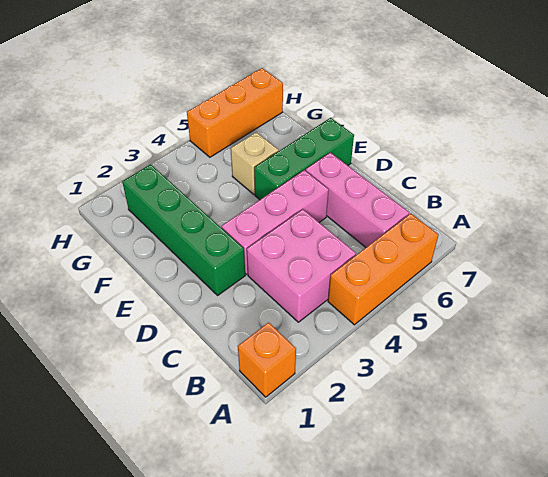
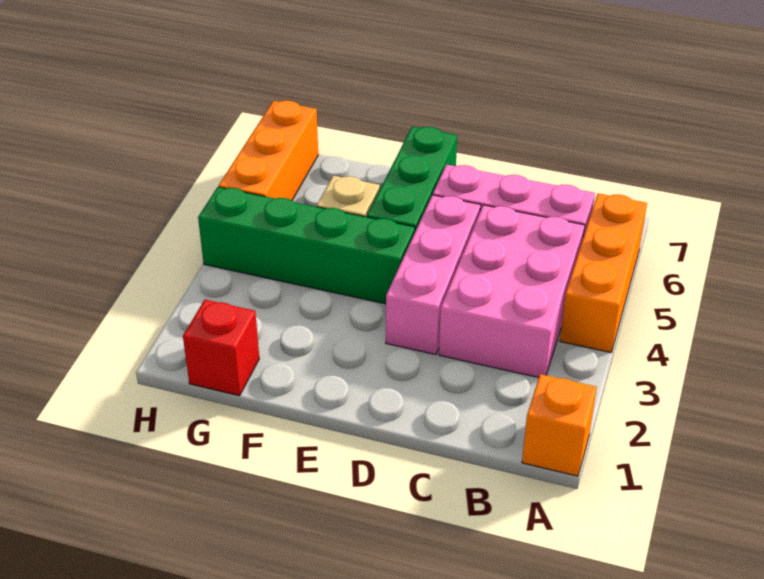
pink 2x2 brick [247,209,356,322] -> pink 2x3 brick [439,205,585,378]
green 1x4 brick [122,164,245,295] -> green 1x4 brick moved to [198,187,415,304]
none -> red 1x1 brick [183,300,259,396]

